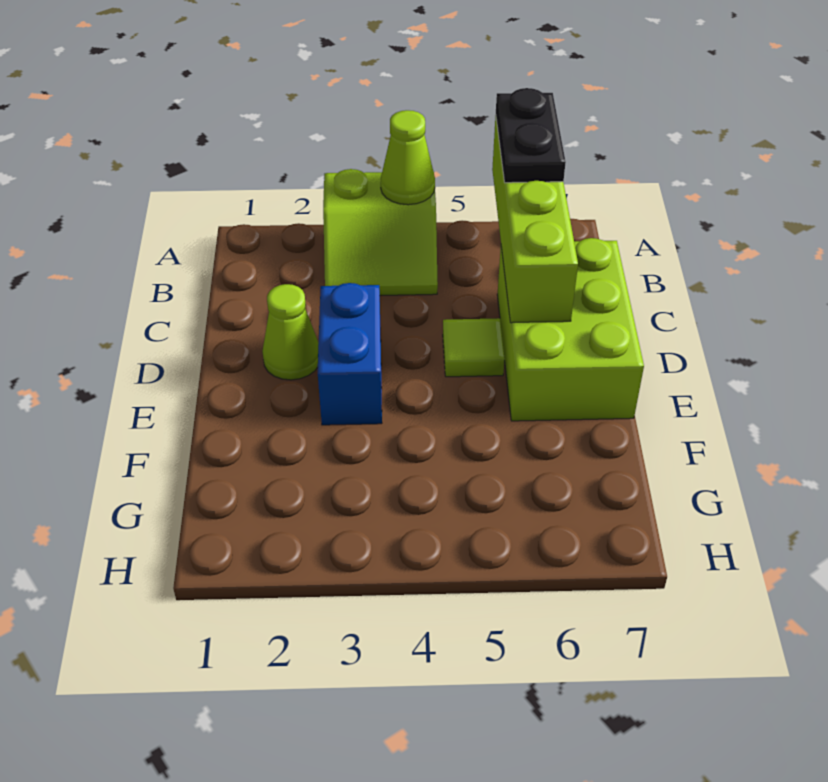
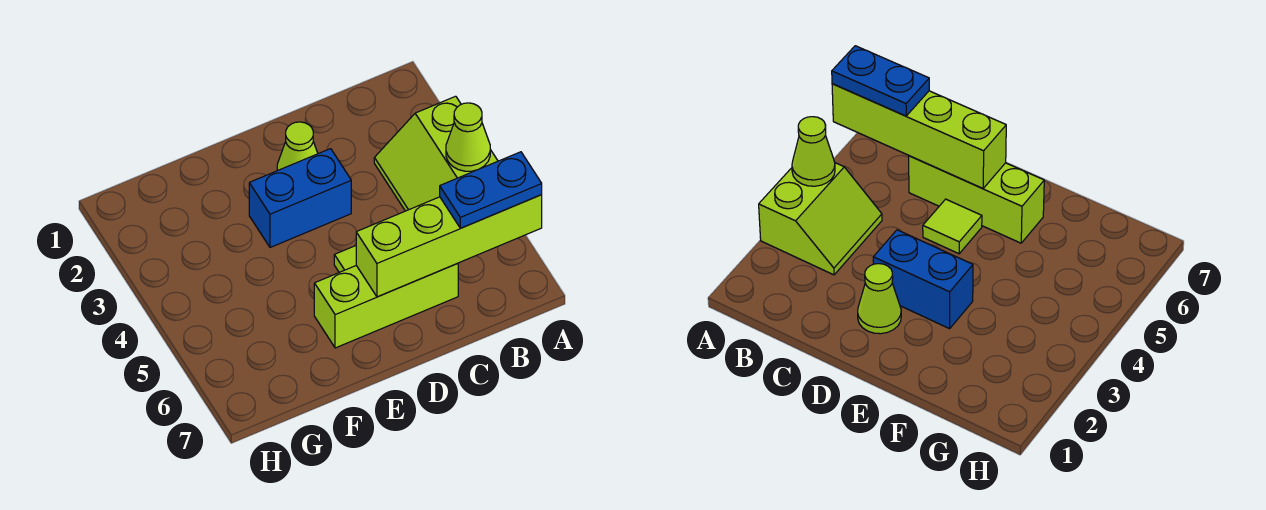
black 1x2 plate [496,88,566,183] -> blue 1x2 plate [440,152,542,228]
lime 2x3 brick [497,238,644,421] -> lime 1x3 brick [314,263,458,348]

